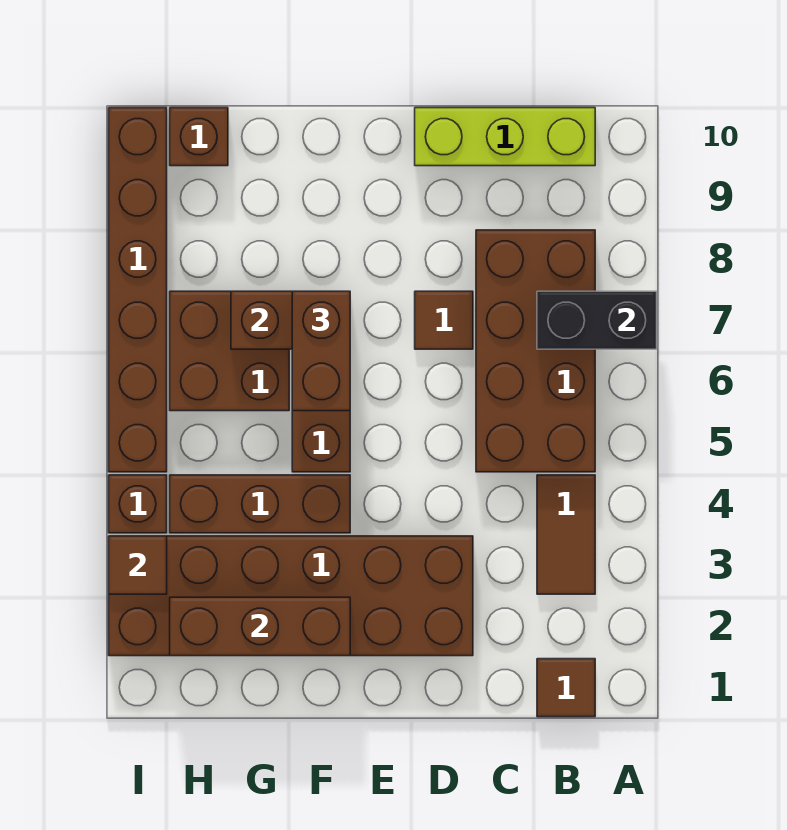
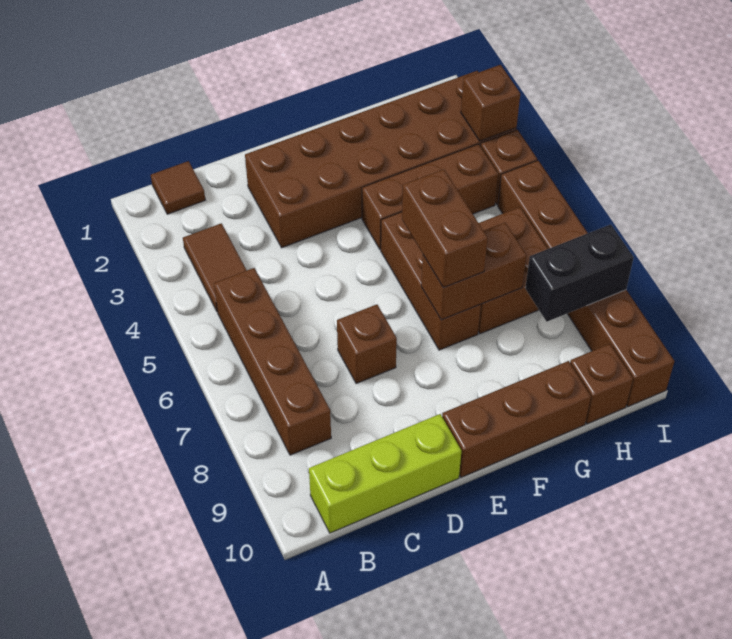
black 1x2 brick [537,291,657,349] -> black 1x2 brick moved to [525,224,634,322]
brown 2x4 brick [476,230,595,472] -> brown 1x4 brick [214,268,331,455]
brown 1x1 tile [415,291,473,349] -> brown 1x1 brick [337,304,397,384]
brown 1x3 brick [170,597,350,656] -> brown 1x3 brick moved to [442,361,591,477]
brown 1x1 tile [109,536,167,594] -> brown 1x1 brick [461,65,520,141]

